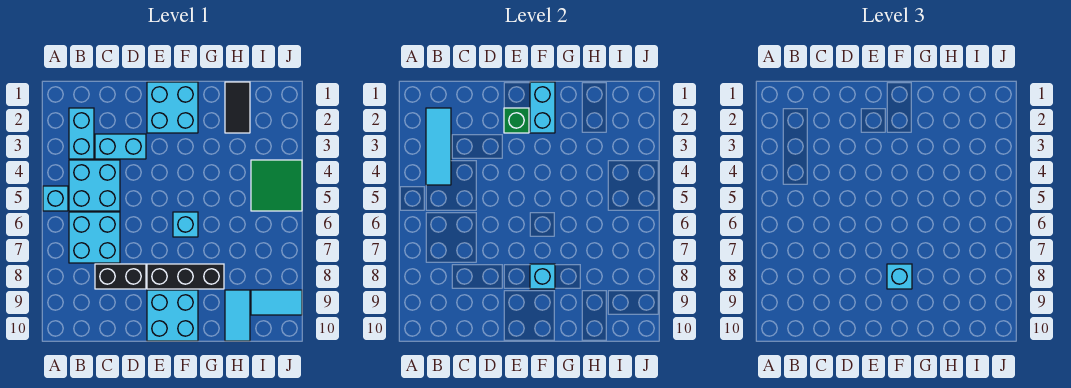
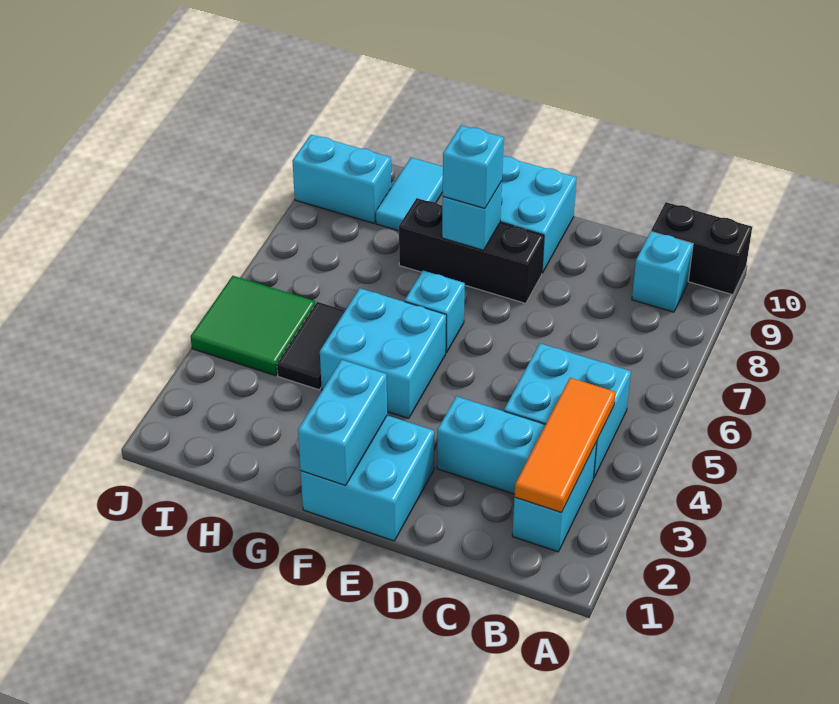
cyan 1x1 brick [43,186,68,211] -> cyan 1x1 brick moved to [632,232,693,312]
cyan 1x3 tile [426,108,451,185] -> orange 1x3 tile [514,378,615,513]
cyan 2x2 brick [69,212,120,263] -> cyan 2x2 brick moved to [320,288,446,418]
black 1x2 brick [95,264,146,289] -> black 1x2 brick moved to [651,202,752,295]
green 1x1 brick [504,108,529,133] -> none
black 1x2 tile [225,82,250,133] -> black 1x2 tile moved to [277,302,345,390]
cyan 1x2 tile [251,290,302,315] -> cyan 1x2 brick [292,135,391,223]

